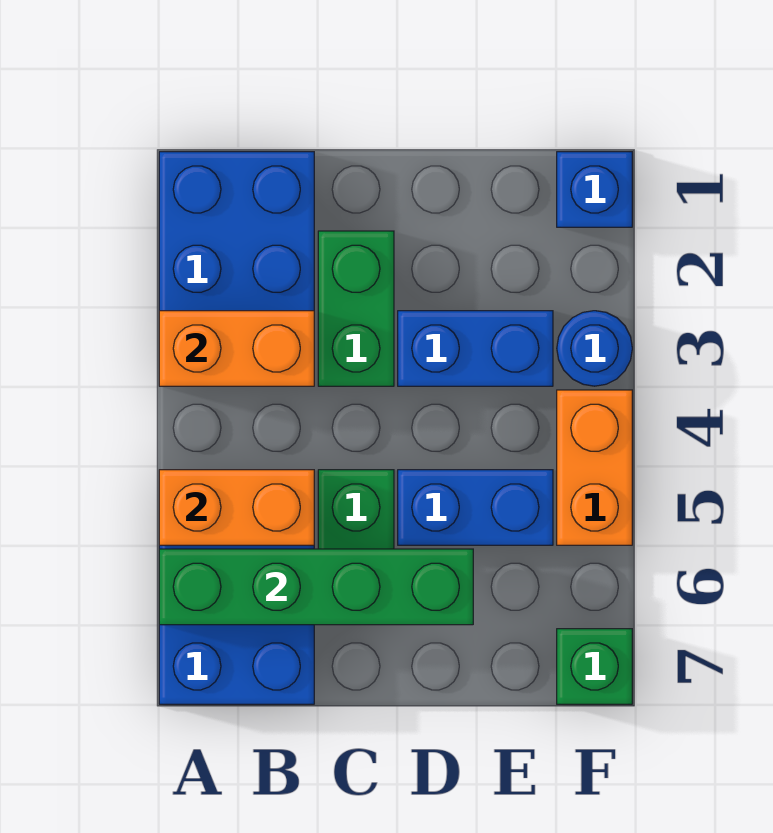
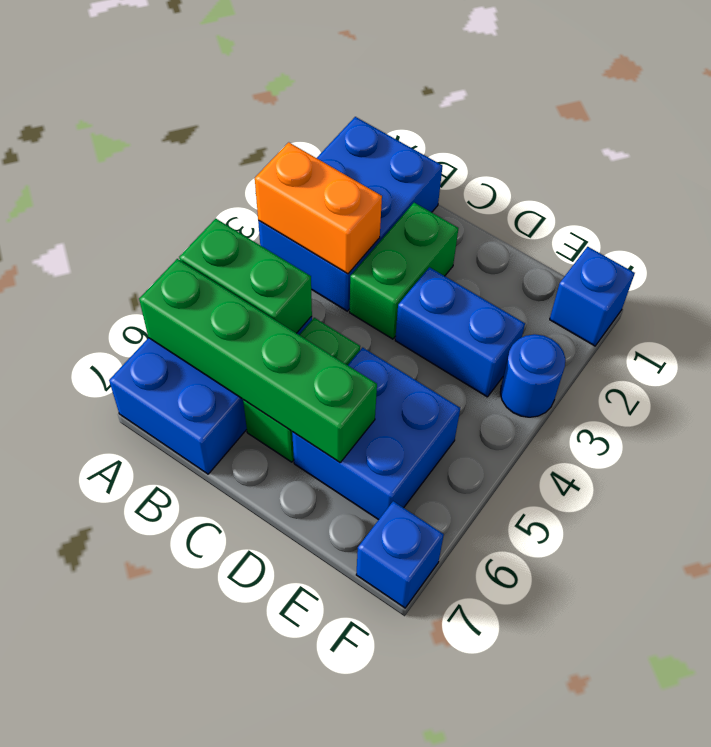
orange 1x2 brick [159,470,314,545] -> green 1x2 brick [179,219,312,333]
blue 1x2 brick [398,470,553,545] -> blue 2x2 brick [292,348,460,520]
orange 1x2 brick [557,390,632,545] -> none
green 1x1 brick [557,629,632,704] -> blue 1x1 brick [356,501,444,608]

